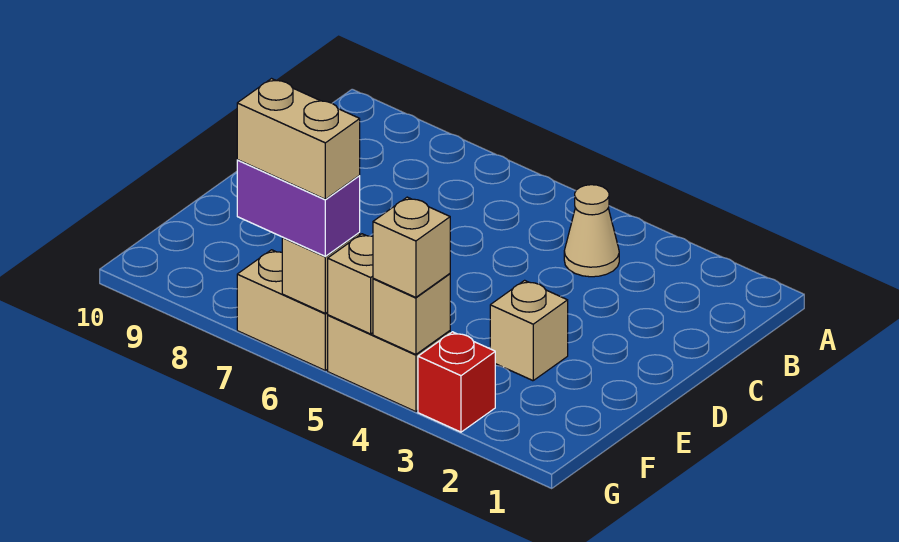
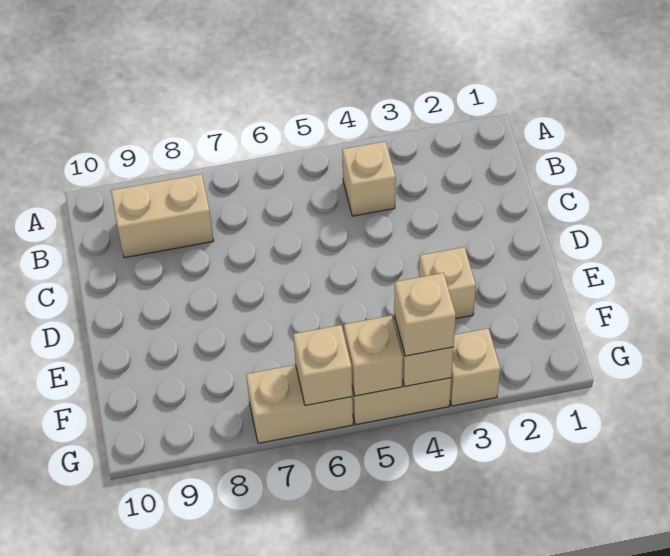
tan 1x1 cone [564,185,619,277] -> tan 1x1 brick [342,141,396,216]
red 1x1 brick [418,332,495,432] -> tan 1x1 brick [450,328,500,406]
purple 1x2 brick [237,160,360,256] -> none
tan 1x2 brick [237,79,360,199] -> tan 1x2 brick moved to [111,174,214,258]

